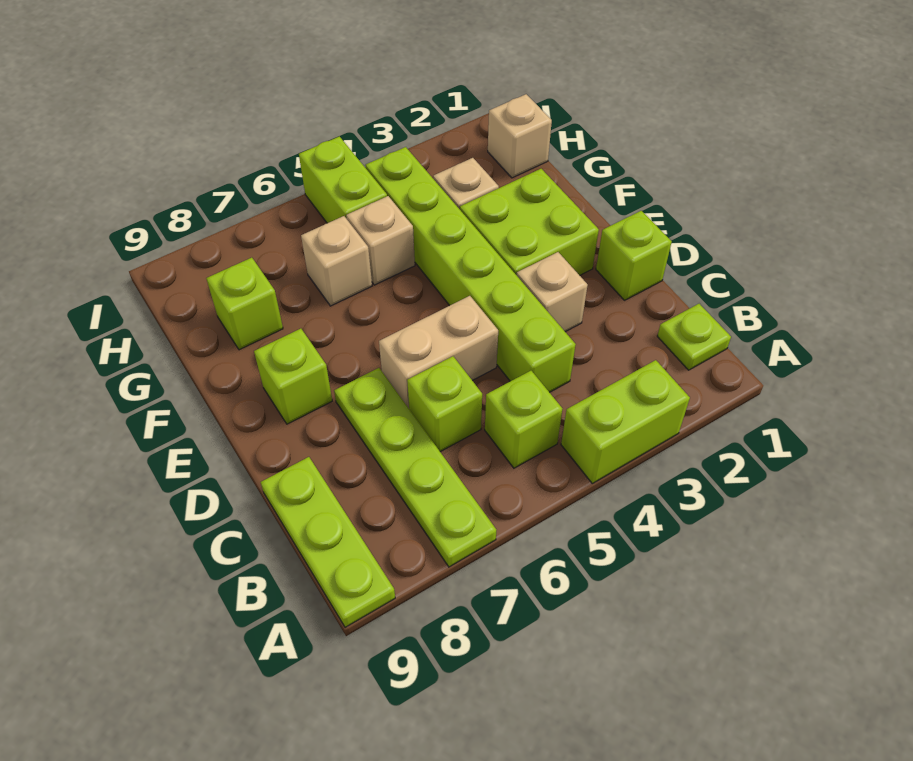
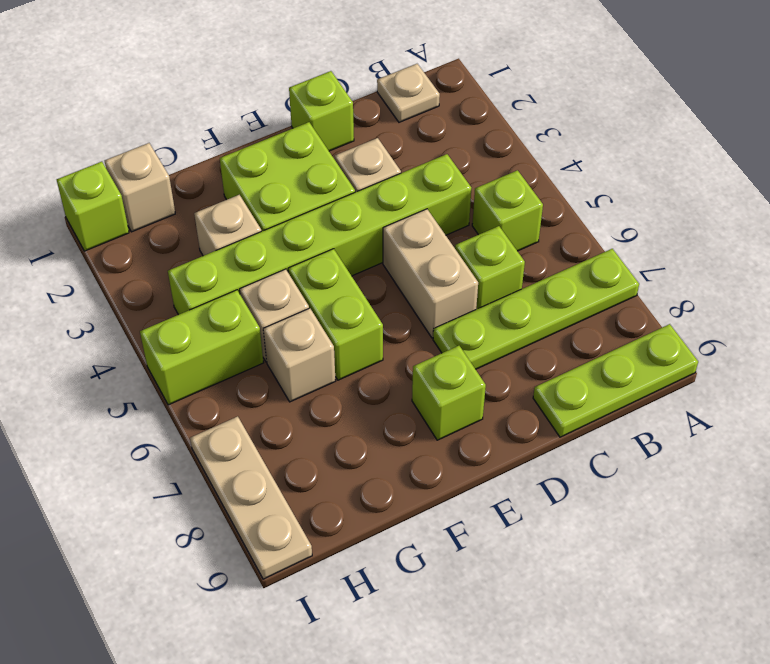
lime 1x2 brick [561,360,690,483] -> lime 1x2 brick moved to [288,249,383,380]
lime 1x1 plate [657,304,731,370] -> tan 1x1 plate [377,64,440,122]
lime 1x1 brick [206,258,283,350] -> lime 1x1 brick moved to [57,162,129,251]
none -> tan 1x3 plate [190,416,312,579]

